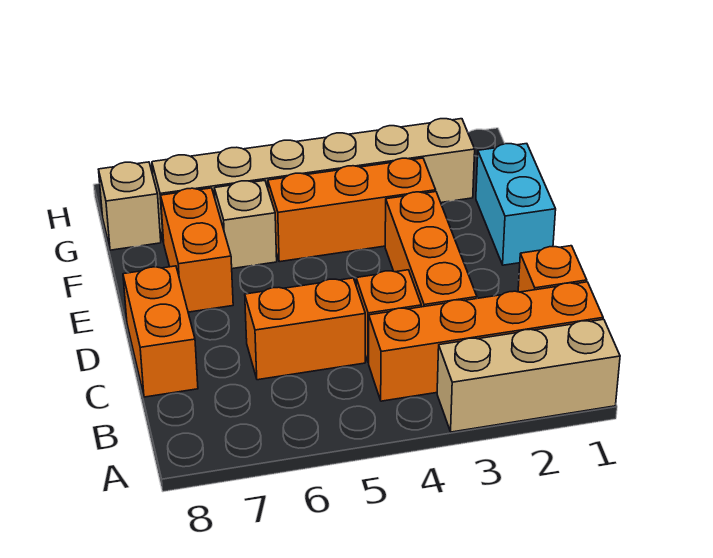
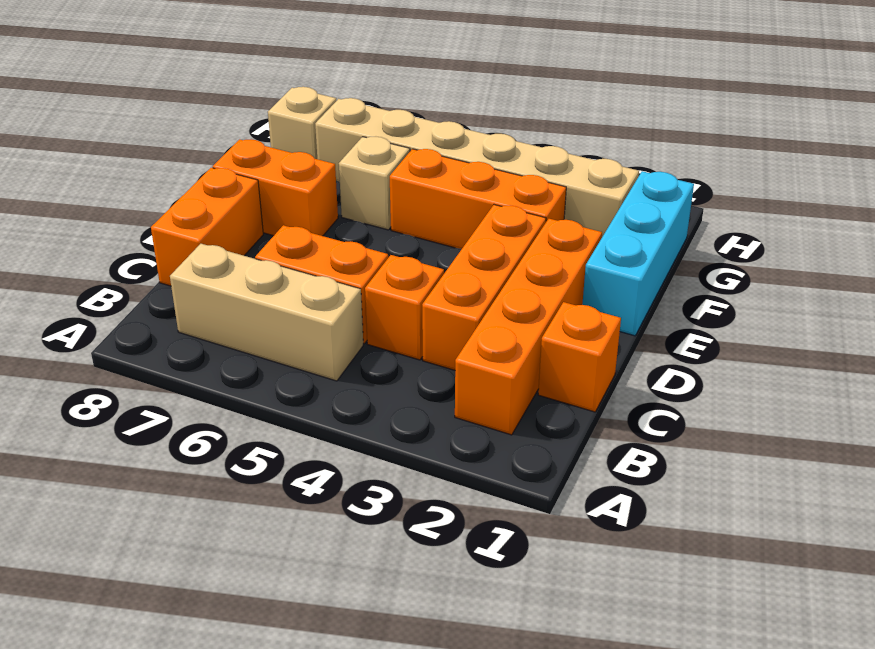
tan 1x3 brick [437,319,620,432] -> tan 1x3 brick moved to [170,244,363,381]
orange 1x4 brick [369,282,603,401] -> orange 1x4 brick turned to [455,219,602,435]
cyan 1x2 brick [476,144,556,265] -> cyan 1x3 brick [582,171,694,336]
orange 1x2 brick [161,188,233,312] -> orange 1x2 brick turned to [213,140,338,236]

